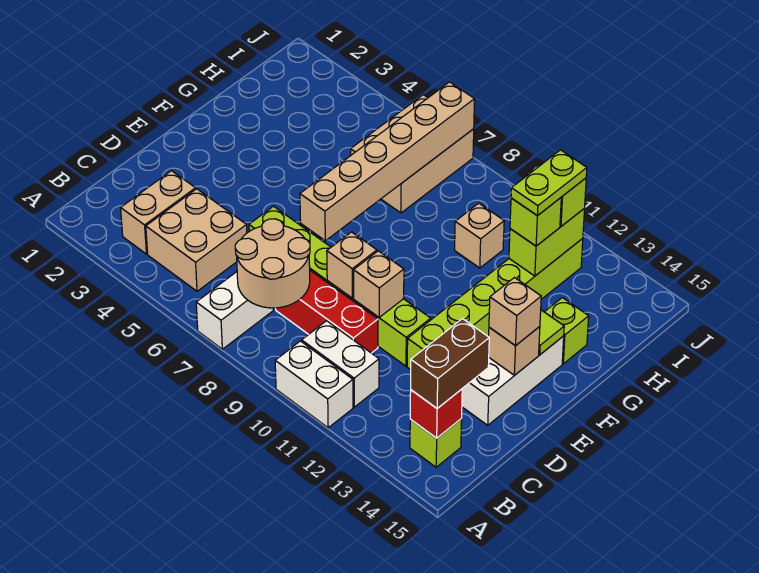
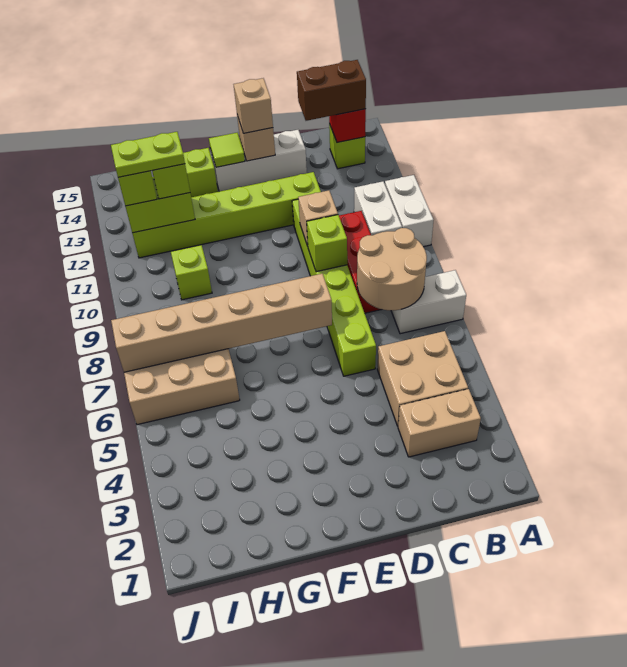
tan 1x1 brick [327,232,377,298] -> lime 1x1 brick [307,215,347,272]
tan 1x1 brick [455,203,504,268] -> lime 1x1 brick [171,245,212,300]

